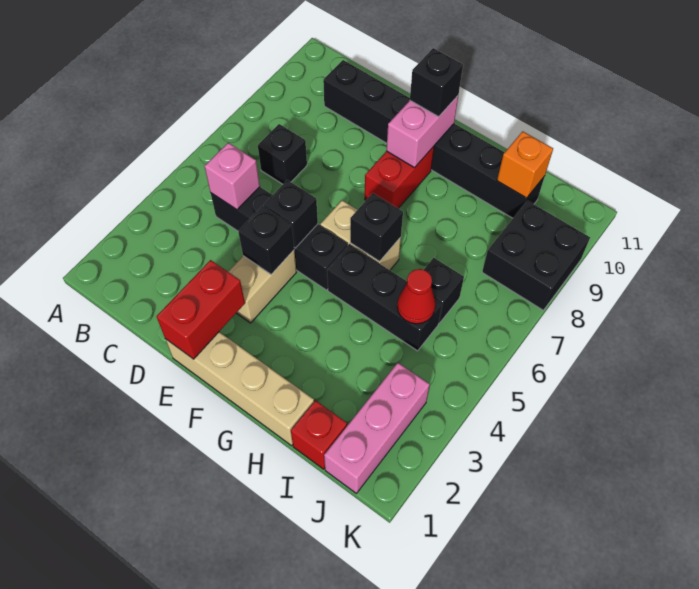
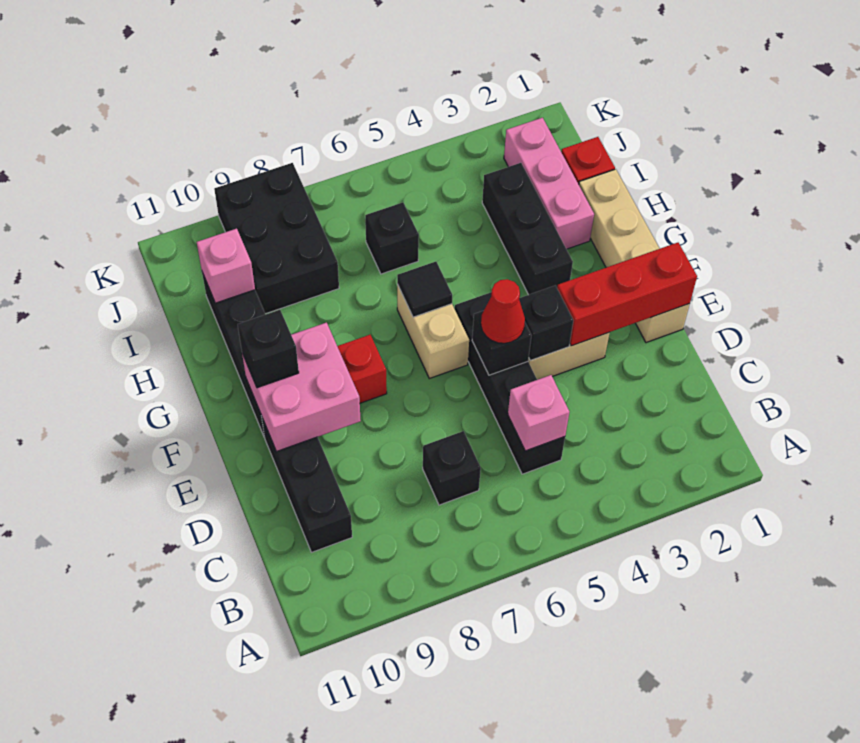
red 1x2 brick [157,260,245,359] -> red 1x3 brick [557,243,697,346]
pink 1x2 brick [387,96,458,168] -> pink 2x2 brick [242,323,361,452]
black 1x3 brick [327,244,442,351] -> black 1x3 brick moved to [482,163,573,295]
black 1x1 brick [350,193,403,261] -> black 1x1 tile [397,262,452,317]
red 1x1 cone [397,269,435,324] -> red 1x1 cone moved to [481,279,525,343]
orange 1x1 brick [497,131,553,198] -> pink 1x1 brick [197,229,255,303]
pink 1x3 brick [324,363,430,493] -> pink 1x3 brick turned to [504,118,594,249]
black 2x2 brick [482,201,590,310] -> black 2x3 brick [214,163,339,314]

